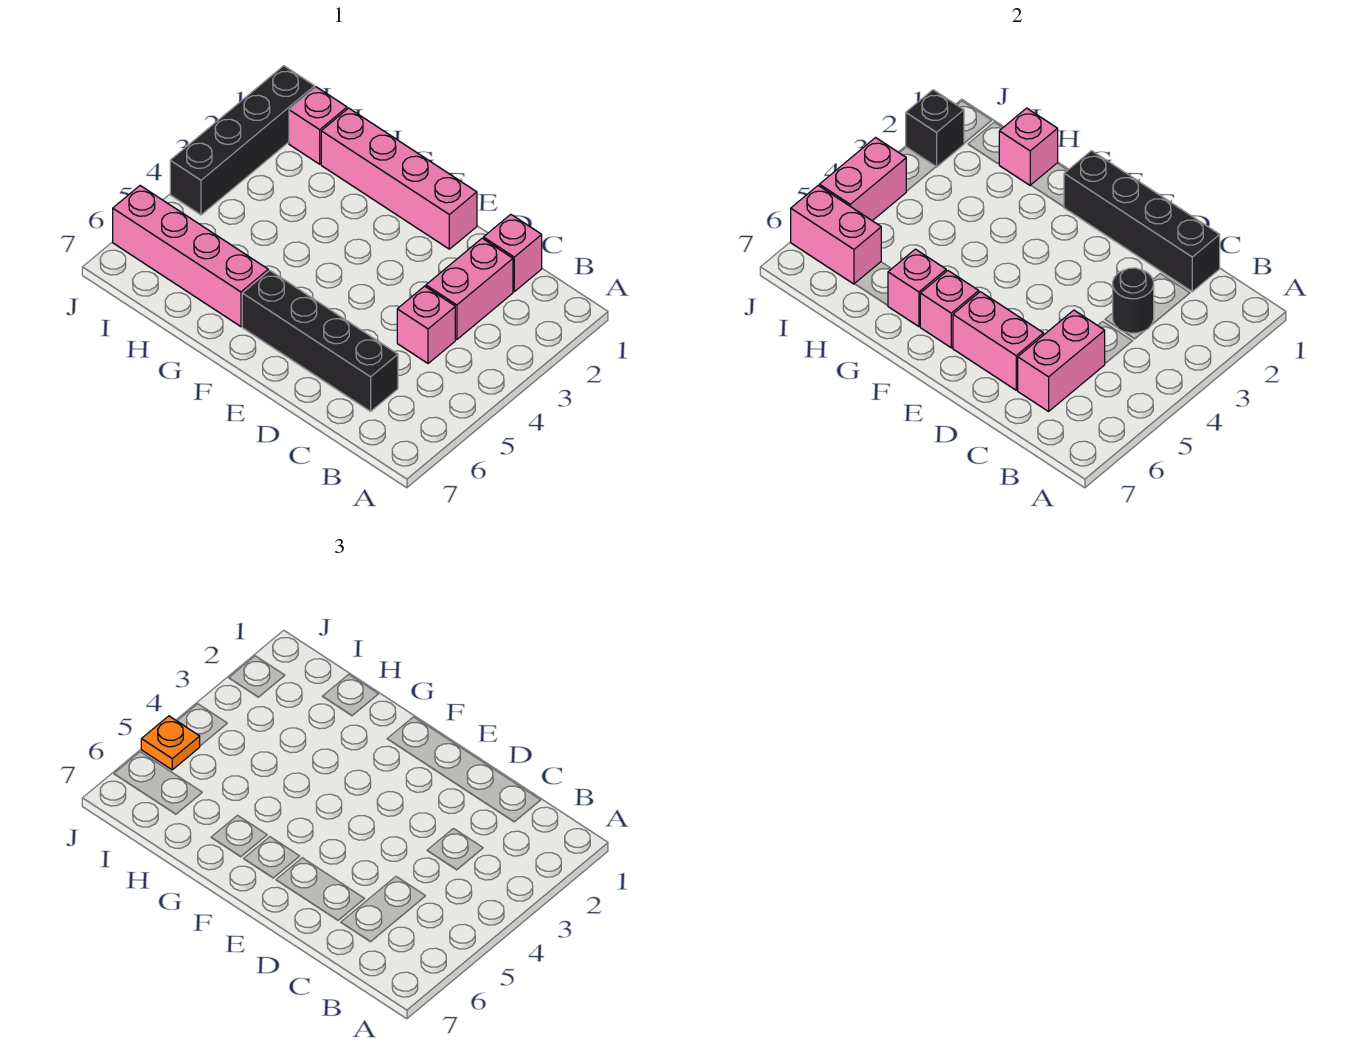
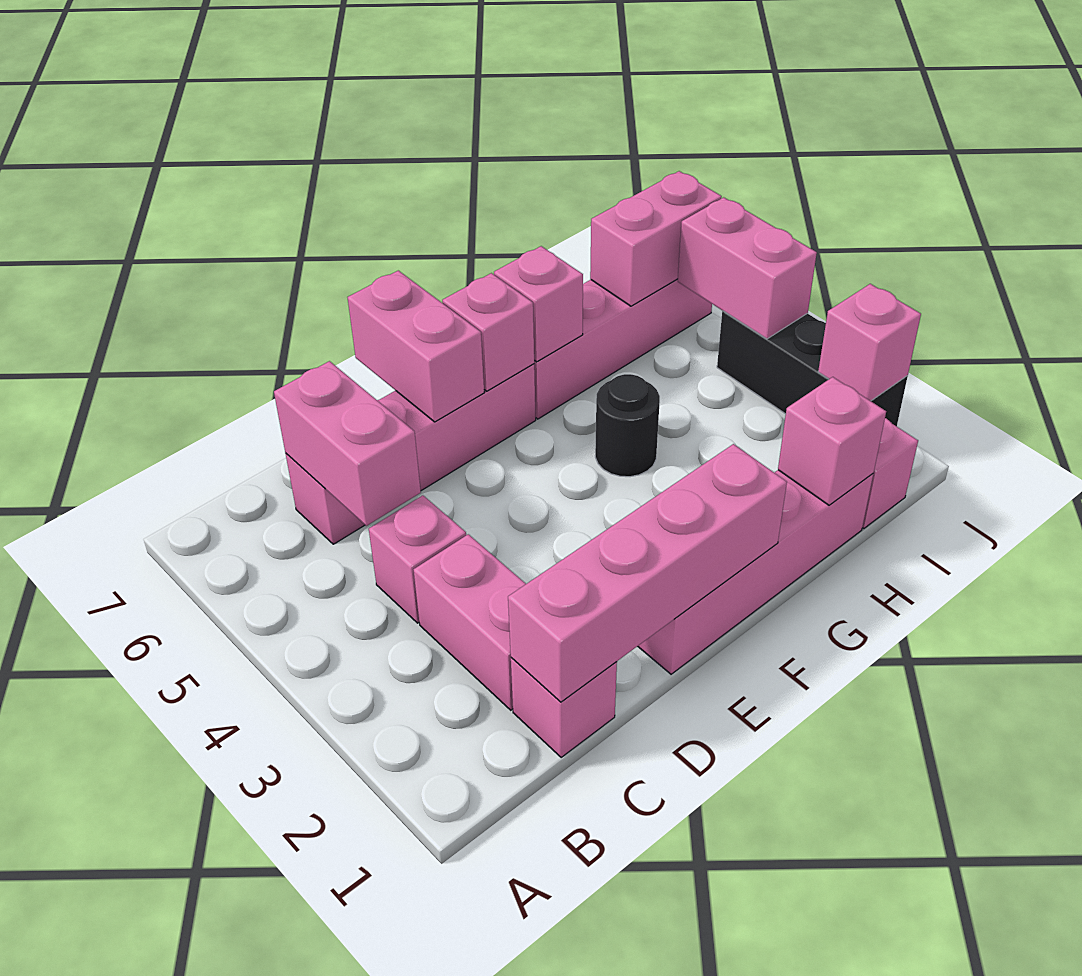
black 1x4 brick [1064,151,1220,292] -> pink 1x4 brick [508,444,787,702]
black 1x1 round brick [1113,268,1154,333] -> black 1x1 round brick moved to [595,374,660,477]
black 1x4 brick [242,271,398,411] -> pink 1x4 brick [286,364,536,544]
pink 1x2 brick [953,292,1044,390] -> pink 1x2 brick turned to [348,271,484,422]
black 1x4 brick [170,66,315,215] -> black 1x3 brick [717,311,908,426]
black 1x1 brick [906,90,964,167] -> pink 1x1 brick [818,284,921,401]
orange 1x1 plate [141,716,200,770] -> none

